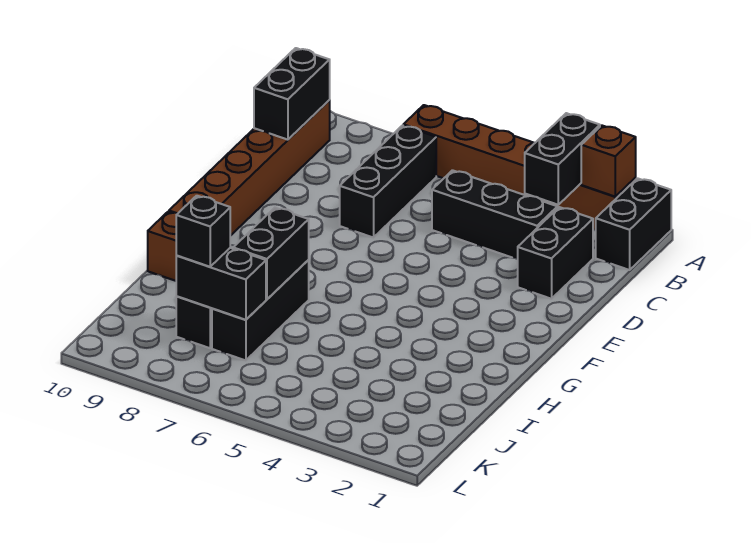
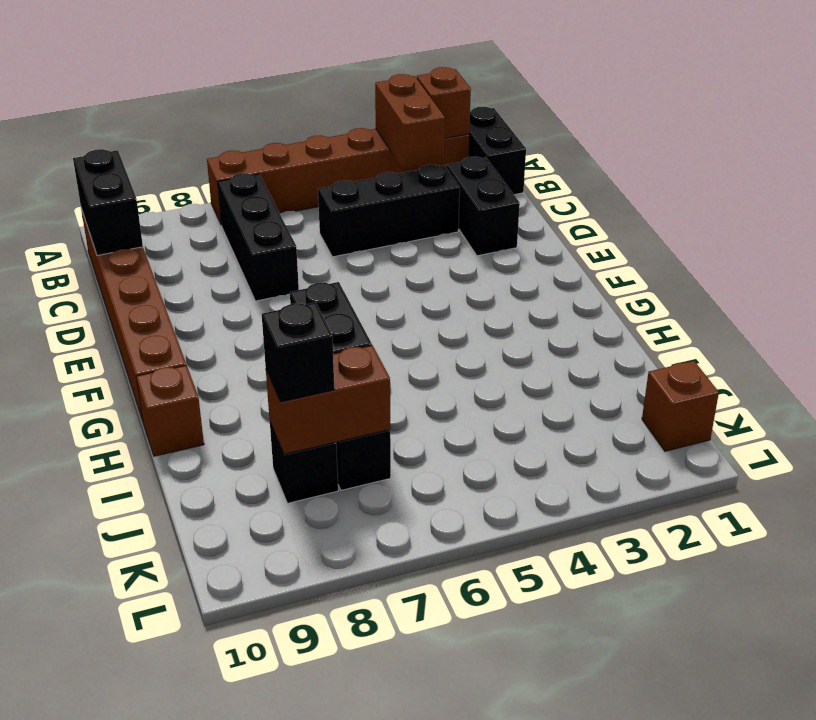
black 1x2 brick [525,113,600,205] -> brown 1x2 brick [375,74,445,171]
black 1x2 brick [176,248,266,320] -> brown 1x2 brick [266,345,390,454]
none -> brown 1x1 brick [642,361,719,451]

